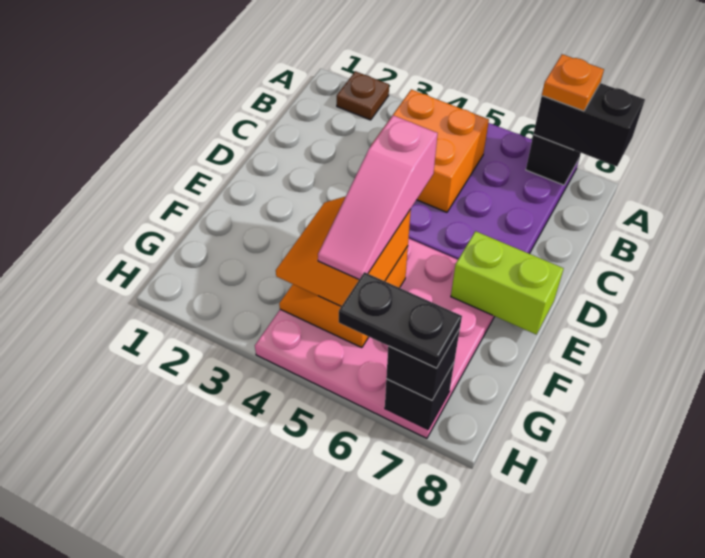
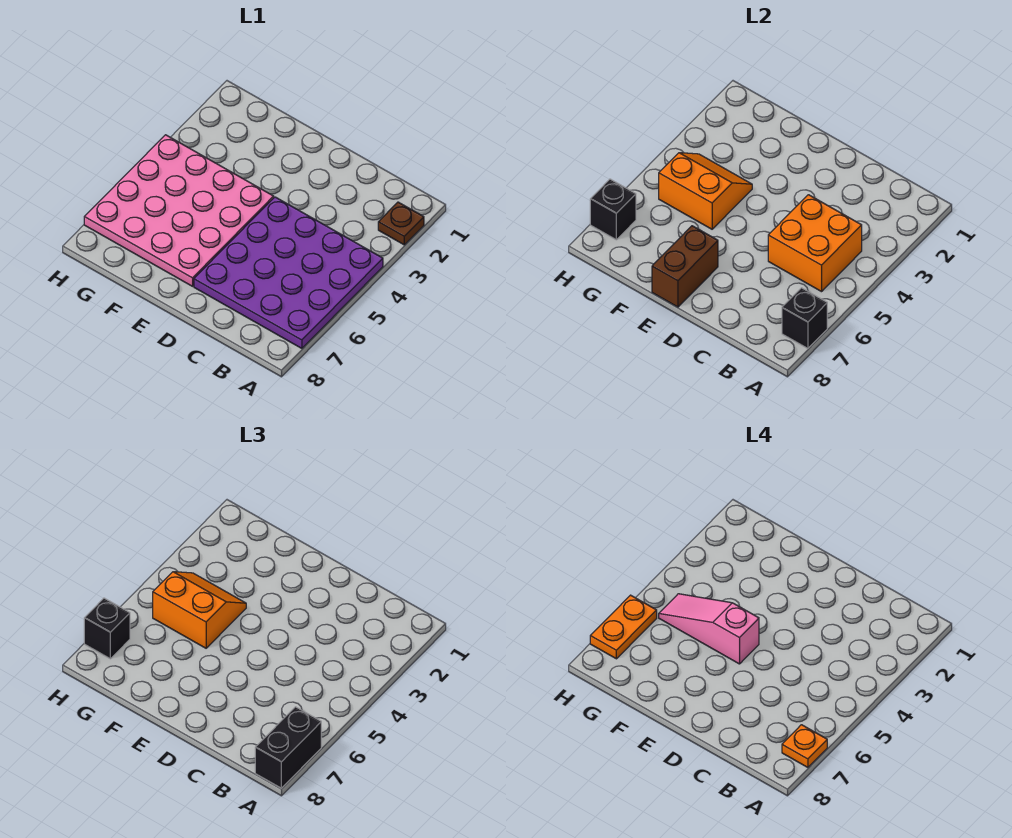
lime 1x2 brick [451,231,564,334] -> brown 1x2 brick [652,226,718,307]
black 1x2 plate [339,272,462,368] -> orange 1x2 plate [590,595,657,659]

